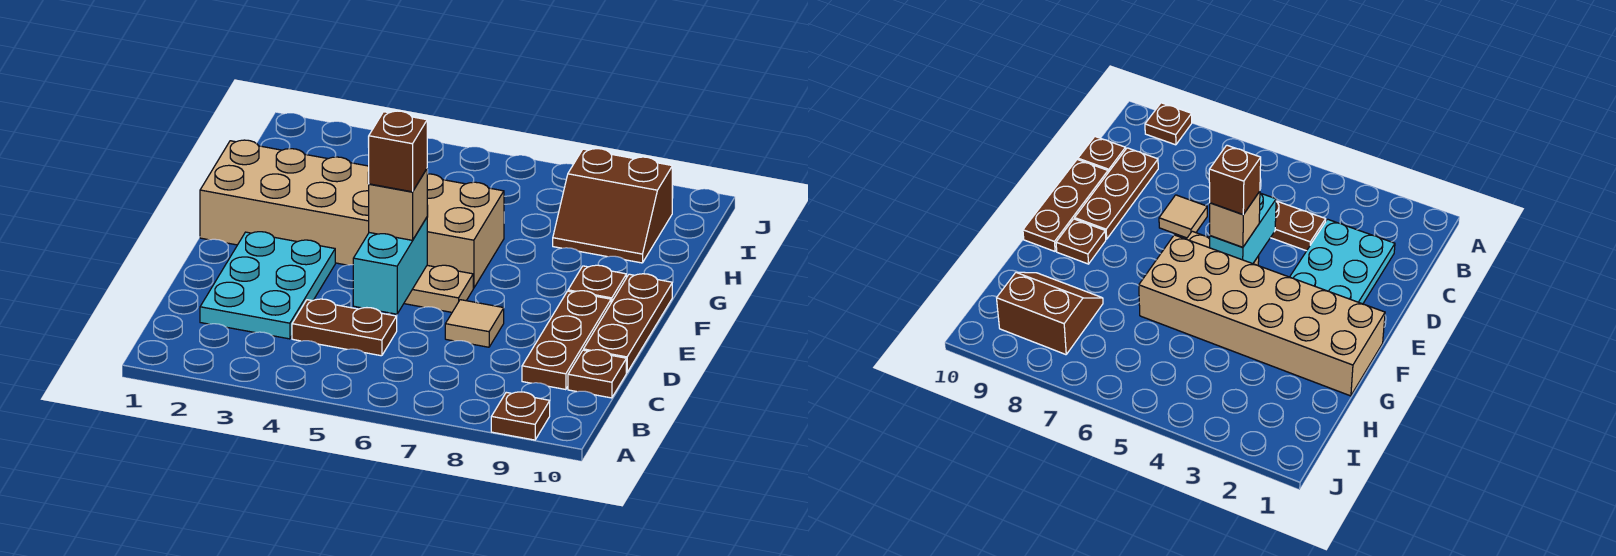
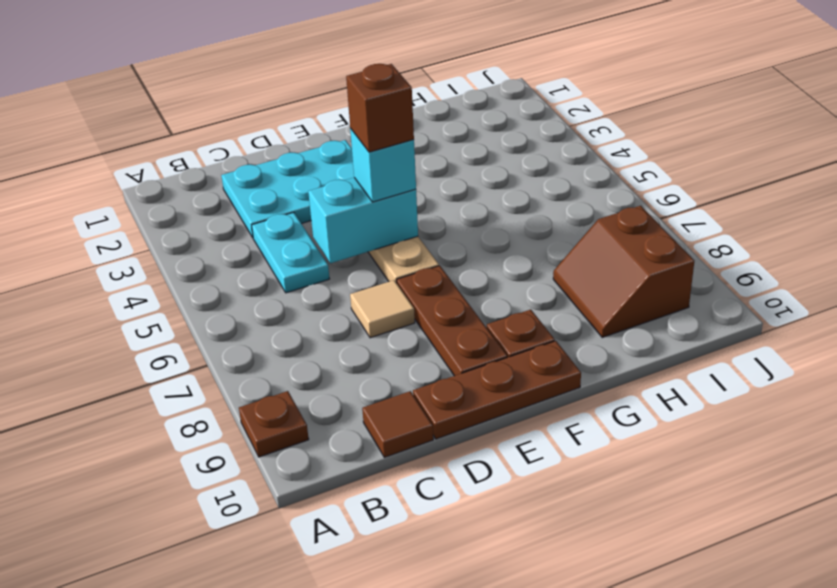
brown 1x2 plate [292,299,397,356] -> cyan 1x2 plate [252,212,329,293]
brown 1x3 plate [522,291,611,390] -> brown 1x3 plate turned to [397,266,507,376]
brown 1x1 plate [568,350,626,398] -> brown 1x1 tile [362,391,433,458]
tan 1x1 brick [369,169,427,240] -> cyan 1x1 brick [350,128,416,202]
tan 2x6 brick [200,140,504,288] -> none

